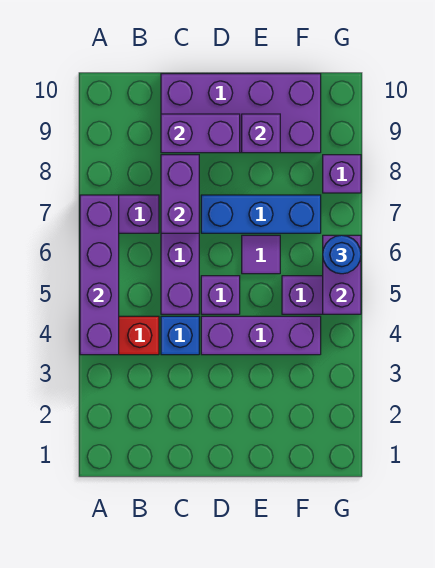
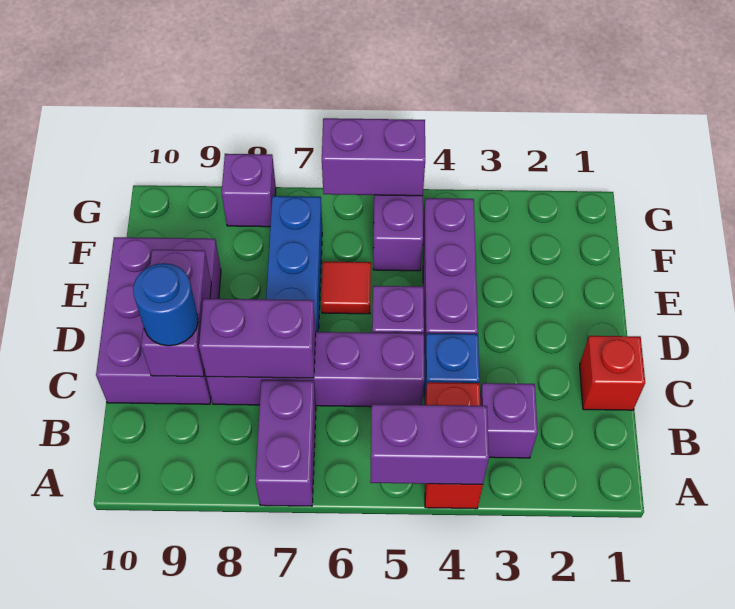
purple 1x4 brick [80,195,119,355] -> purple 1x2 brick [370,404,489,484]
none -> red 1x1 brick [580,336,645,410]
purple 2x4 brick [161,74,321,153] -> purple 2x3 brick [96,237,221,404]
purple 1x1 tile [242,235,280,274] -> red 1x1 tile [321,262,371,314]
purple 1x1 brick [242,114,280,153] -> purple 1x1 brick moved to [480,383,538,458]
blue 1x1 round brick [323,235,361,274] -> blue 1x1 round brick moved to [133,263,198,346]

